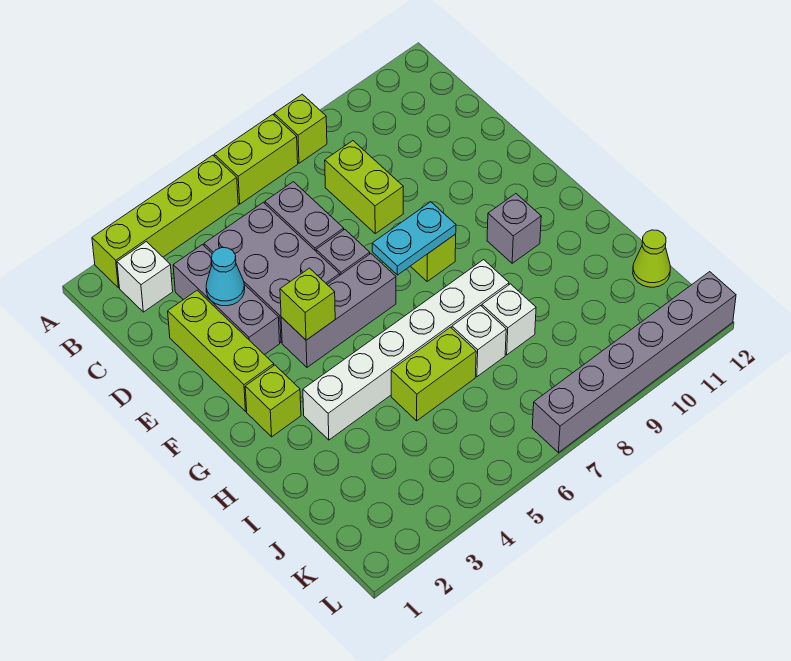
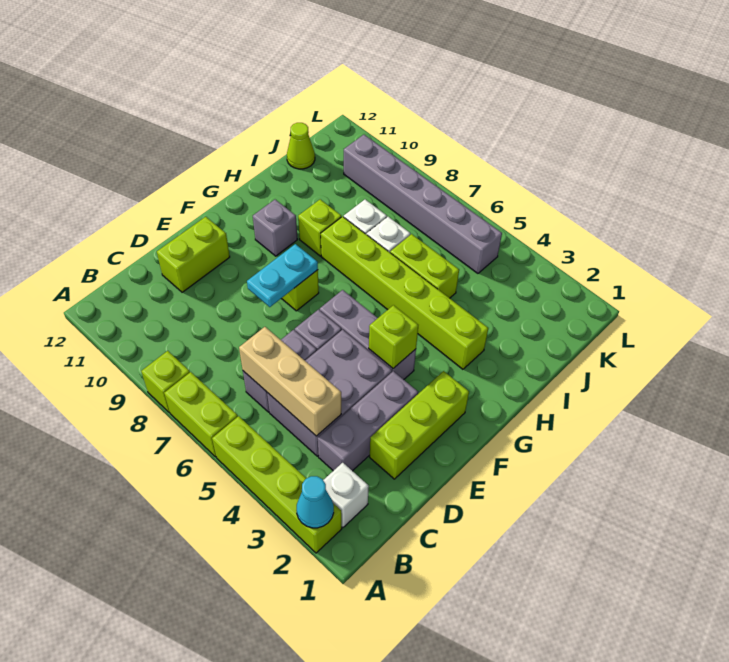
none -> tan 1x3 brick [239,327,341,436]
lime 1x2 brick [325,141,403,233] -> lime 1x2 brick moved to [157,217,230,292]
cyan 1x1 cone [206,248,245,306] -> cyan 1x1 cone moved to [297,476,334,528]
cyan 1x2 plate [372,202,456,275] -> cyan 1x2 plate turned to [247,244,318,307]
lime 1x1 brick [245,365,301,437] -> lime 1x1 brick moved to [298,199,341,256]
white 1x6 brick [303,260,509,440] -> lime 1x6 brick [321,217,488,369]
grey 1x6 brick [532,272,736,453] -> grey 1x6 brick moved to [344,135,502,273]

